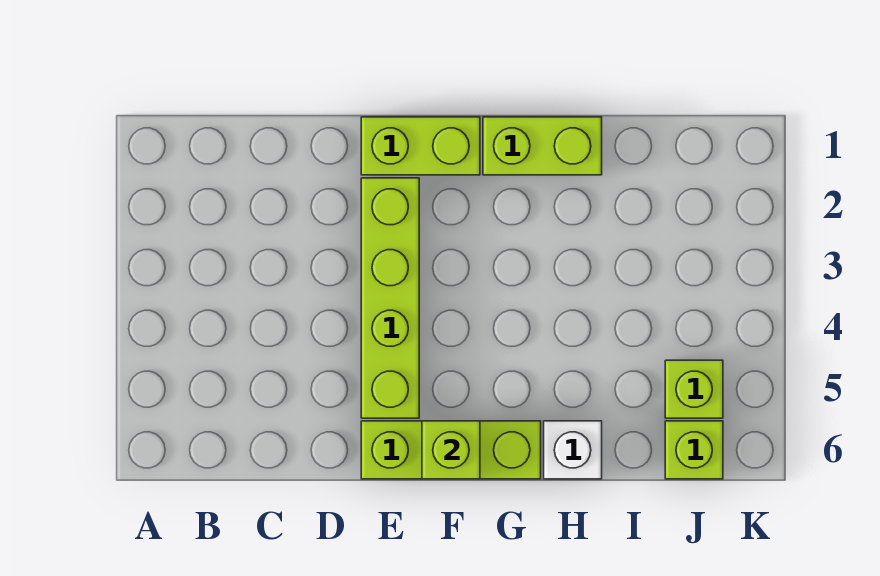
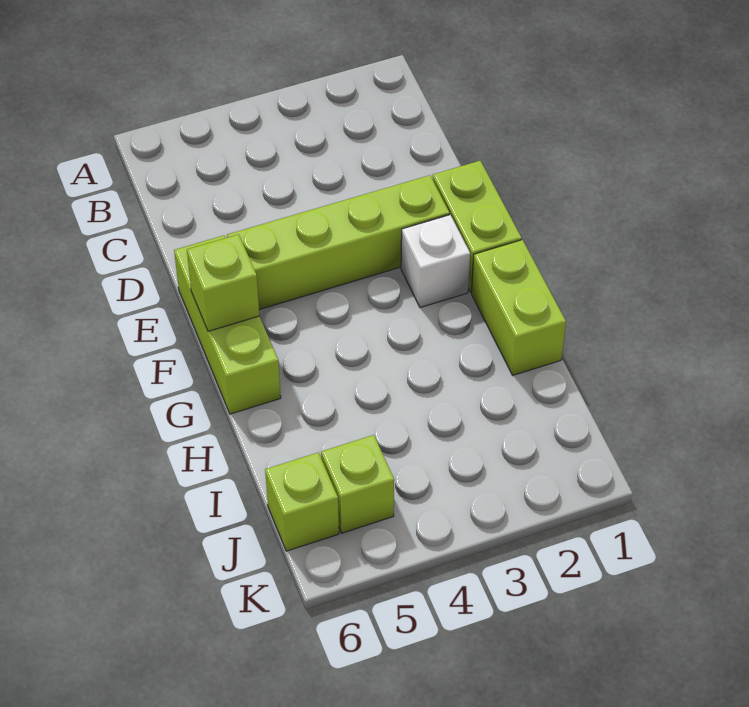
white 1x1 brick [544,421,602,479] -> white 1x1 brick moved to [401,215,470,308]

